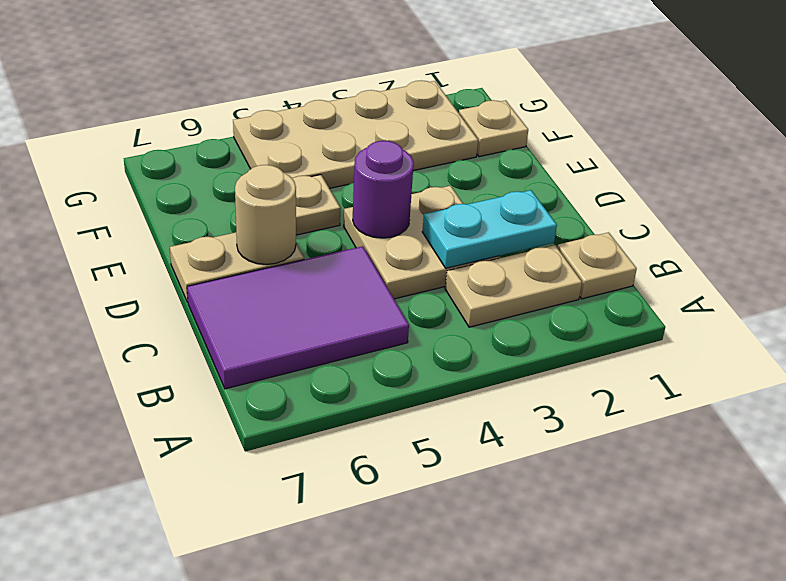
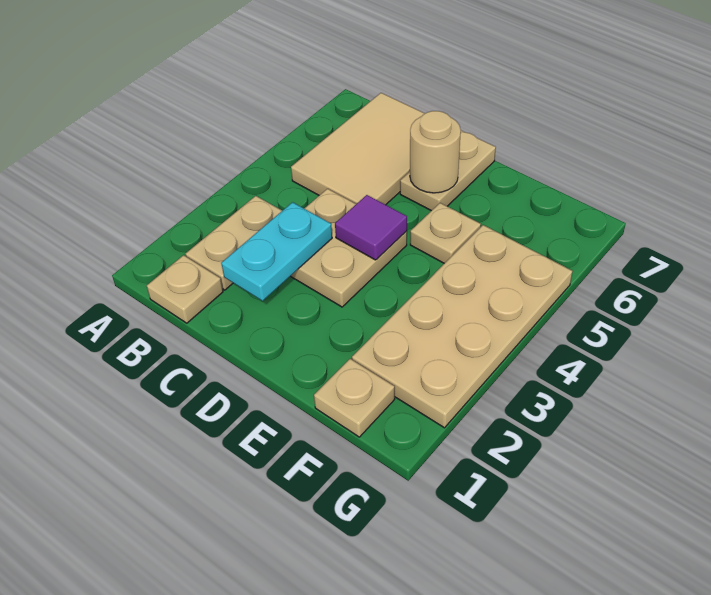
purple 2x3 tile [187,246,409,389] -> tan 2x3 tile [291,93,425,205]
purple 1x1 round brick [353,141,414,238] -> purple 1x1 tile [335,195,407,260]

